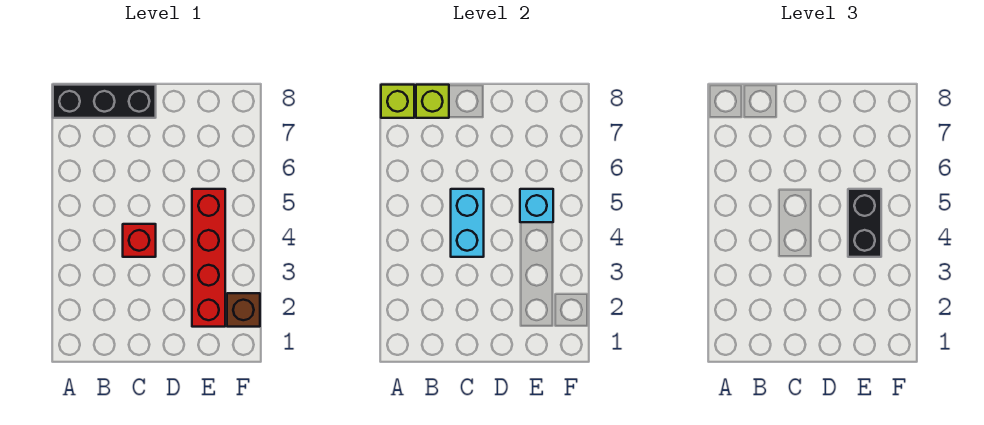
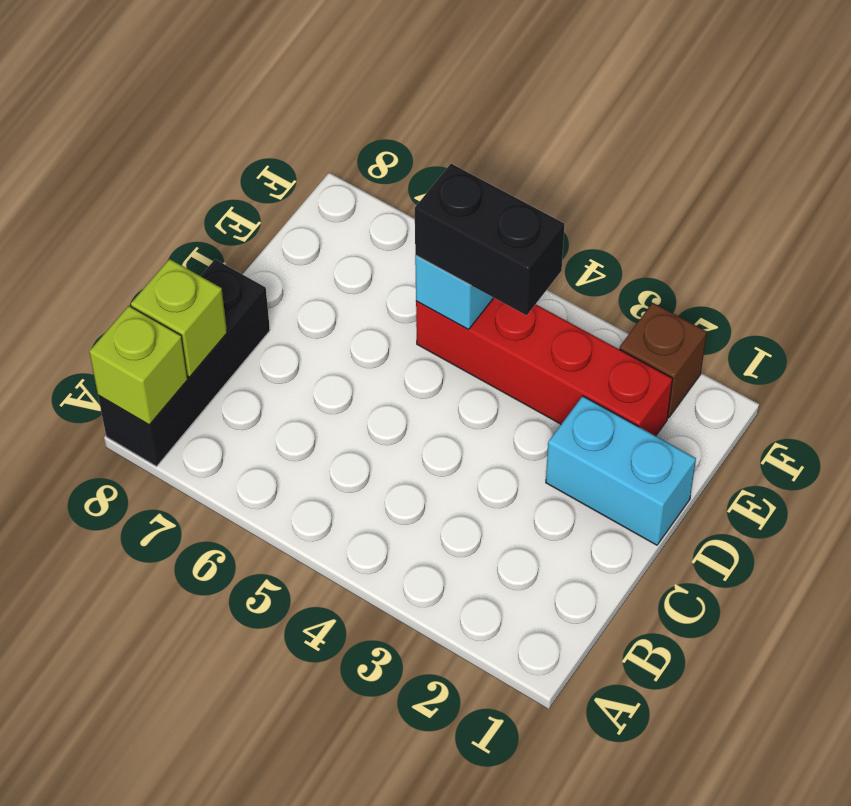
red 1x1 brick [123,224,156,257] -> none
cyan 1x2 brick [451,189,484,257] -> cyan 1x2 brick moved to [546,396,696,545]

